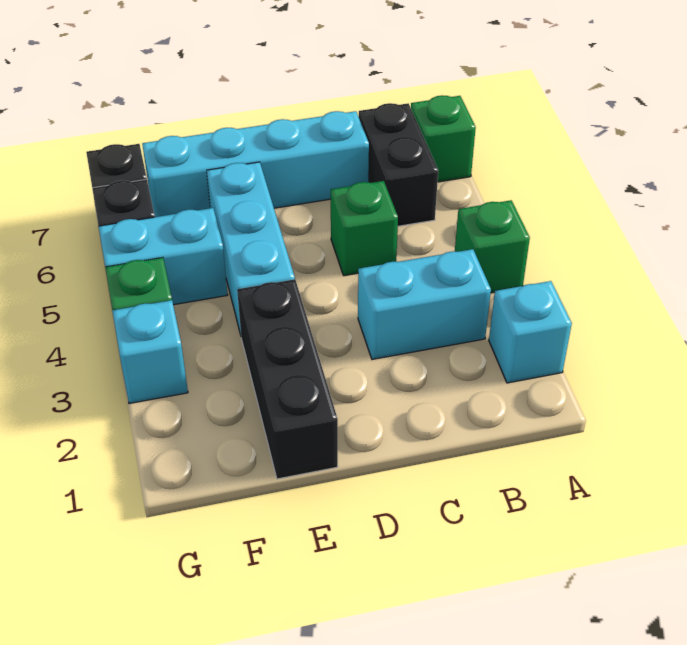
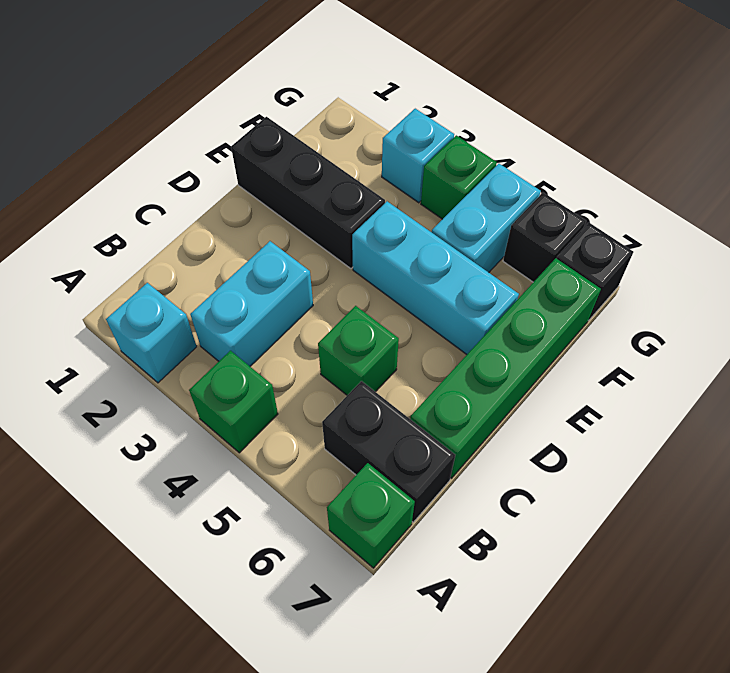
cyan 1x4 brick [142,111,369,217] -> green 1x4 brick [410,258,601,478]

